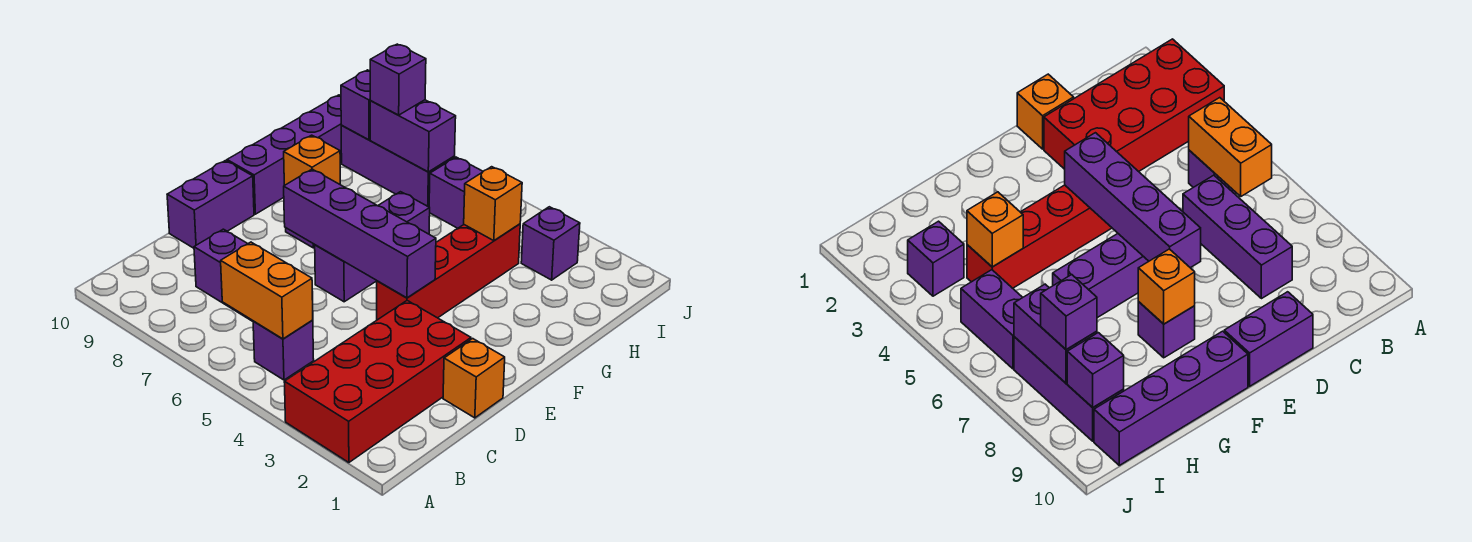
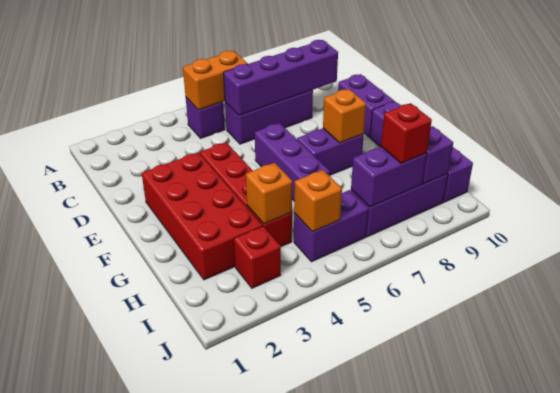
red 2x4 brick [284,301,471,463] -> red 2x4 brick moved to [142,152,262,280]
orange 1x1 brick [443,339,505,418] -> orange 1x1 brick moved to [294,170,342,232]
purple 1x4 brick [284,169,436,298] -> purple 1x4 brick moved to [223,40,338,115]
purple 1x1 brick [1138,302,1195,358] -> purple 1x2 brick [297,128,364,175]
purple 1x1 brick [521,207,580,280] -> red 1x1 brick [234,226,281,288]
purple 1x1 brick [370,44,426,115] -> red 1x1 brick [381,103,432,164]

